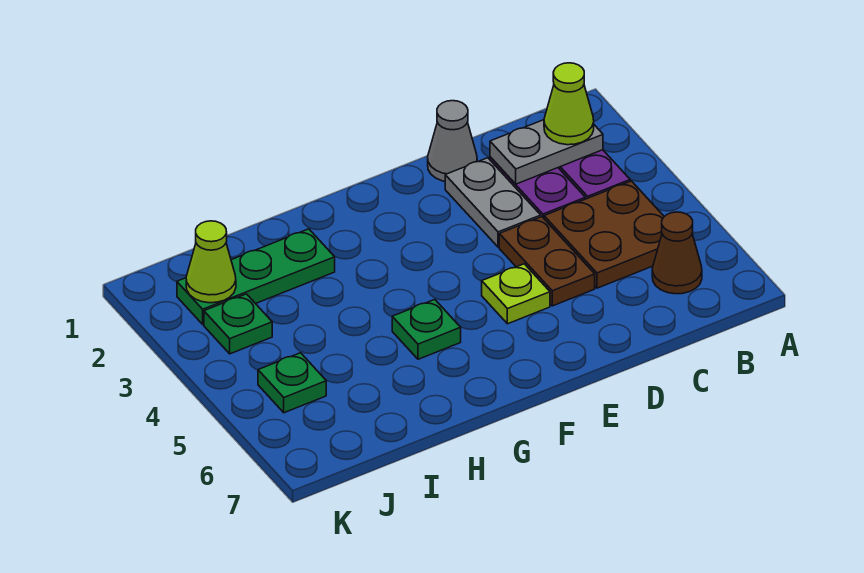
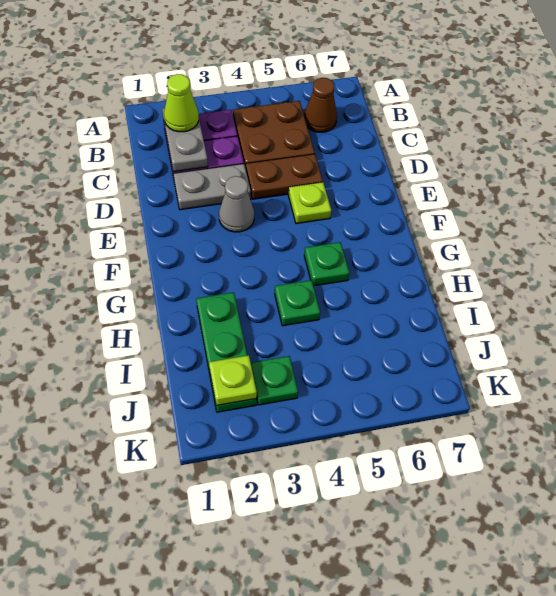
grey 1x1 cone [428,101,477,181] -> grey 1x1 cone moved to [219,176,254,232]
lime 1x1 cone [186,221,236,303] -> lime 1x1 plate [209,355,257,406]
green 1x1 plate [258,353,326,413] -> green 1x1 plate moved to [275,280,320,326]

